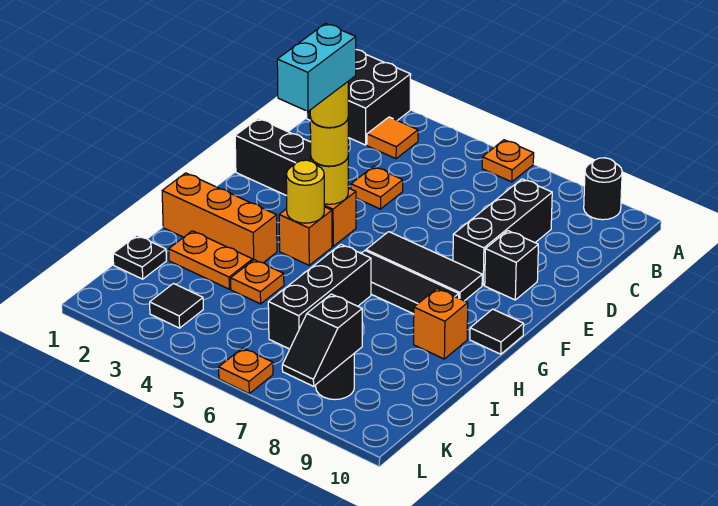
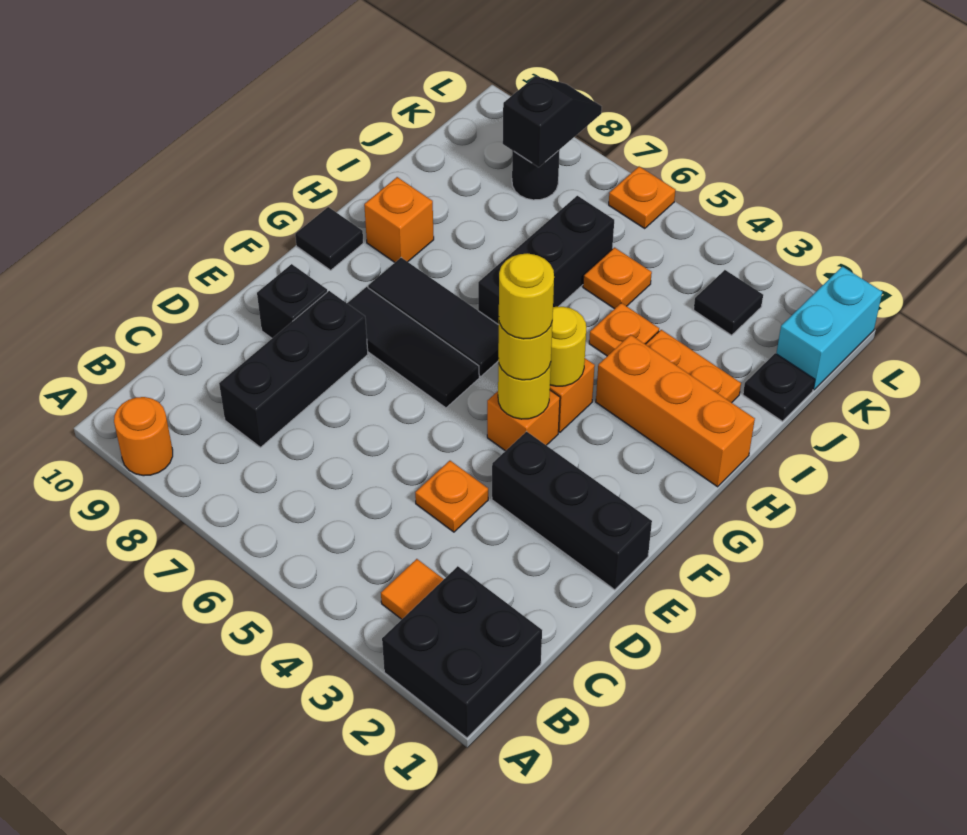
orange 1x1 plate [482,140,534,182] -> orange 1x1 plate moved to [583,248,652,309]
black 1x1 round brick [584,158,622,220] -> orange 1x1 round brick [114,397,173,476]
cyan 1x2 brick [277,23,356,111] -> cyan 1x2 brick moved to [776,266,882,390]

